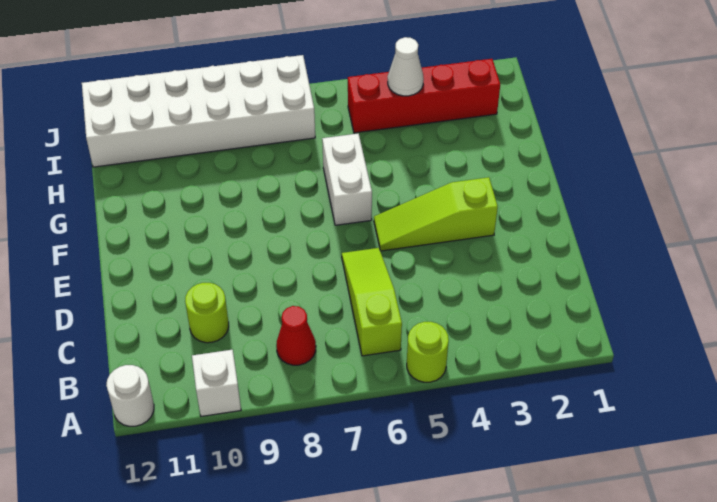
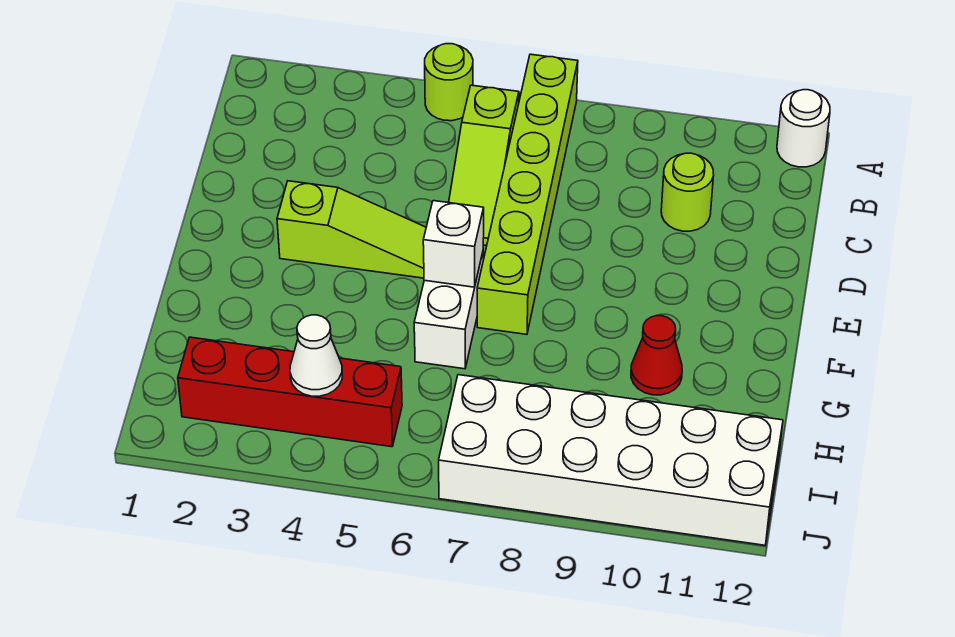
none -> lime 1x6 brick [477,54,578,334]
white 1x1 brick [192,350,241,416] -> white 1x1 brick moved to [423,201,484,287]
red 1x1 cone [276,306,316,365] -> red 1x1 cone moved to [631,316,682,395]

